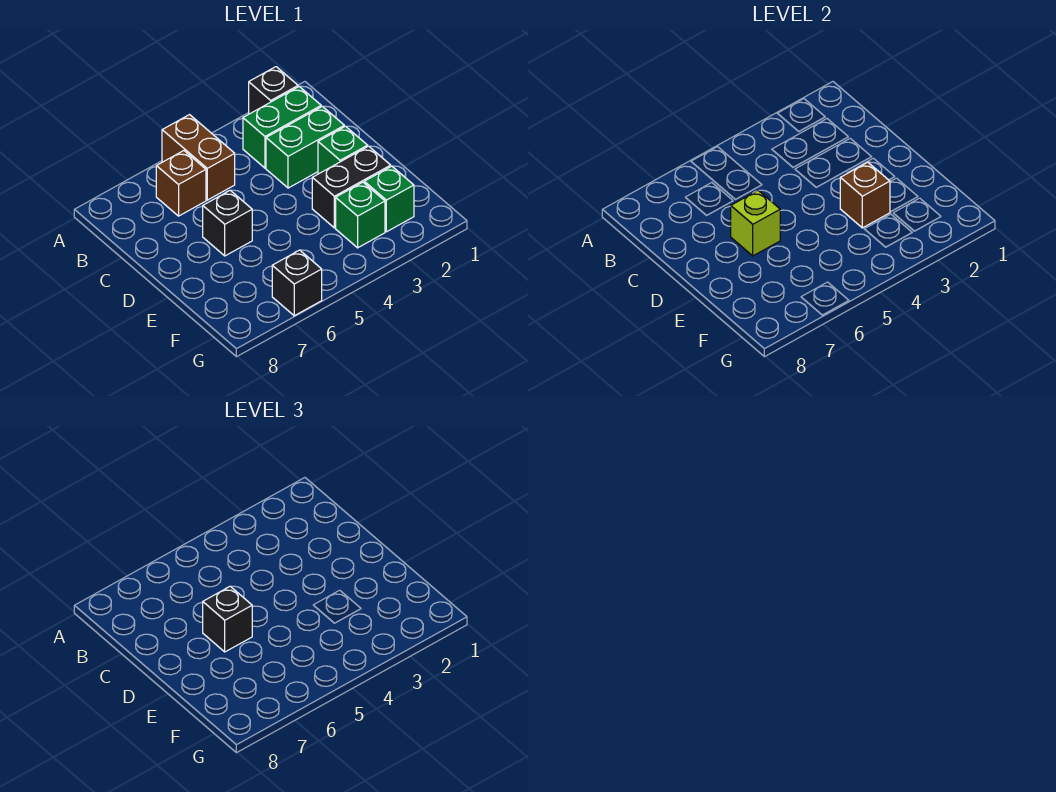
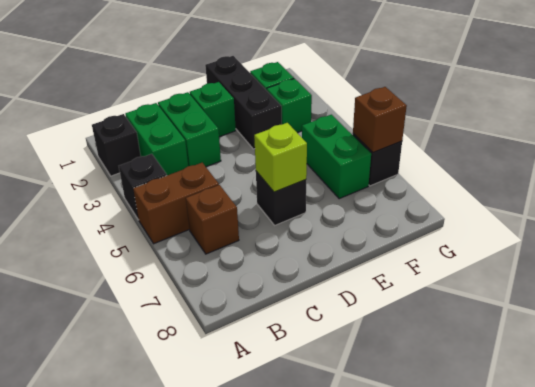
black 1x1 brick [203,586,252,652] -> black 1x1 brick moved to [119,154,167,220]
black 1x2 brick [312,146,391,228] -> black 1x3 brick [205,56,282,149]
brown 1x1 brick [840,162,890,228] -> brown 1x1 brick moved to [353,87,407,153]
none -> green 1x2 brick [302,115,371,199]

